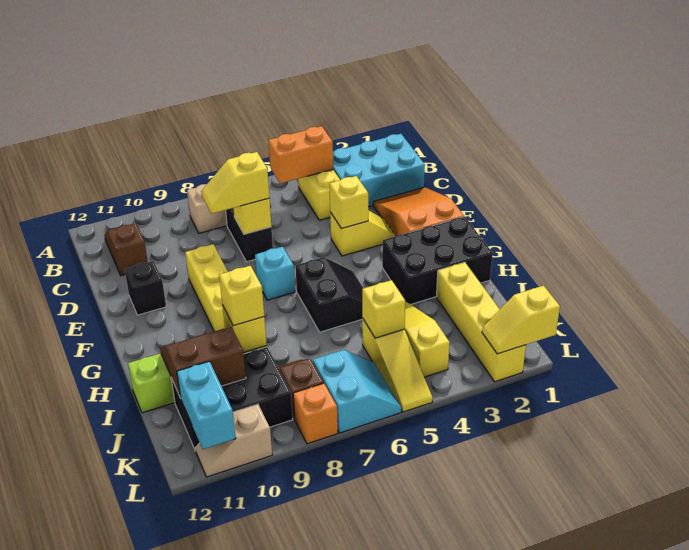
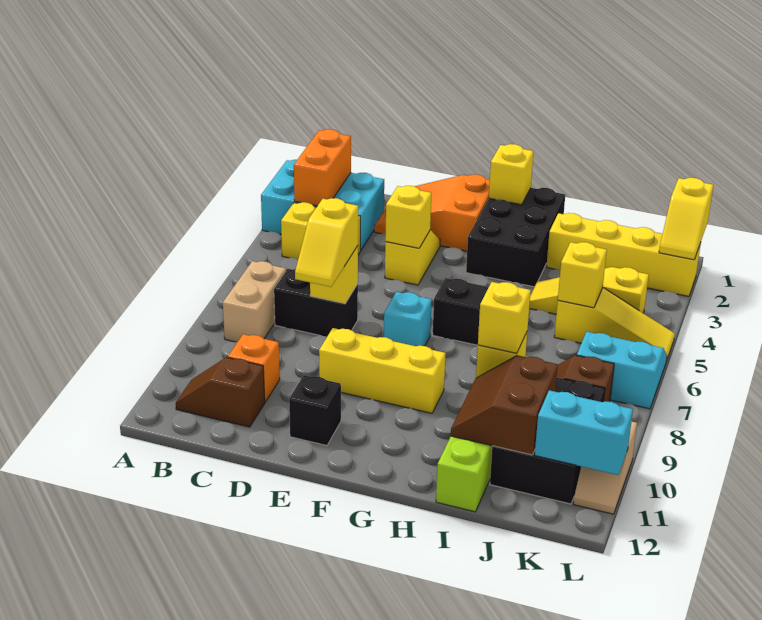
cyan 2x3 brick [333,134,425,207] -> cyan 2x3 brick turned to [261,160,384,251]
orange 1x2 brick [268,126,333,184] -> orange 1x2 brick moved to [294,129,351,206]
none -> yellow 1x1 brick [489,144,534,205]
orange 1x1 brick [293,383,338,444] -> orange 1x1 brick moved to [228,334,280,402]

